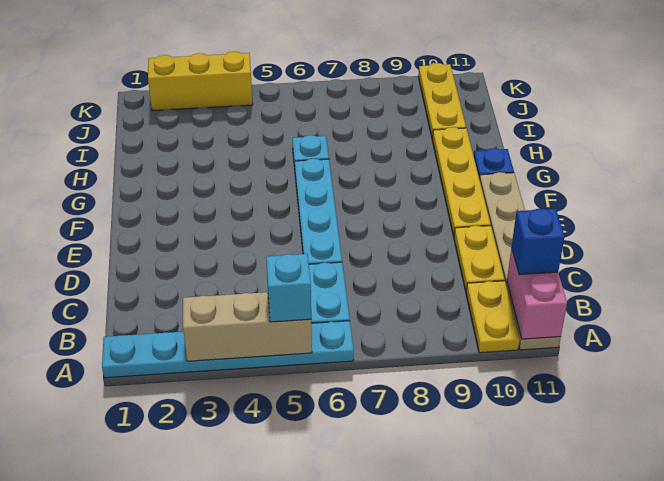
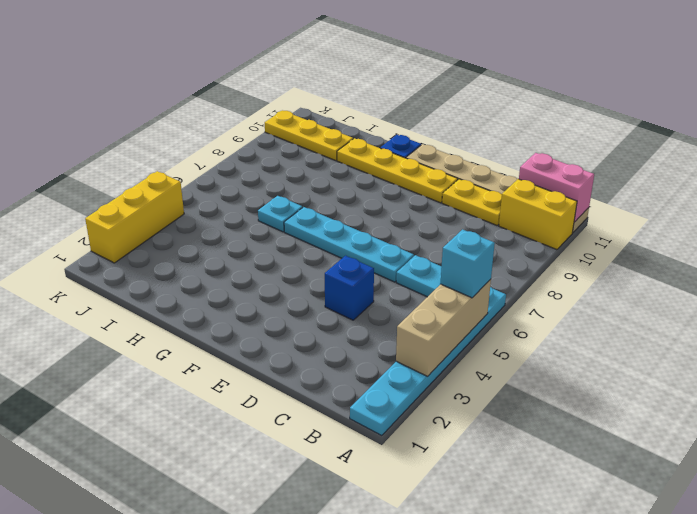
yellow 1x2 plate [466,281,520,353] -> yellow 1x2 brick [499,179,577,250]
blue 1x1 brick [512,209,564,274] -> blue 1x1 brick moved to [325,256,374,320]

